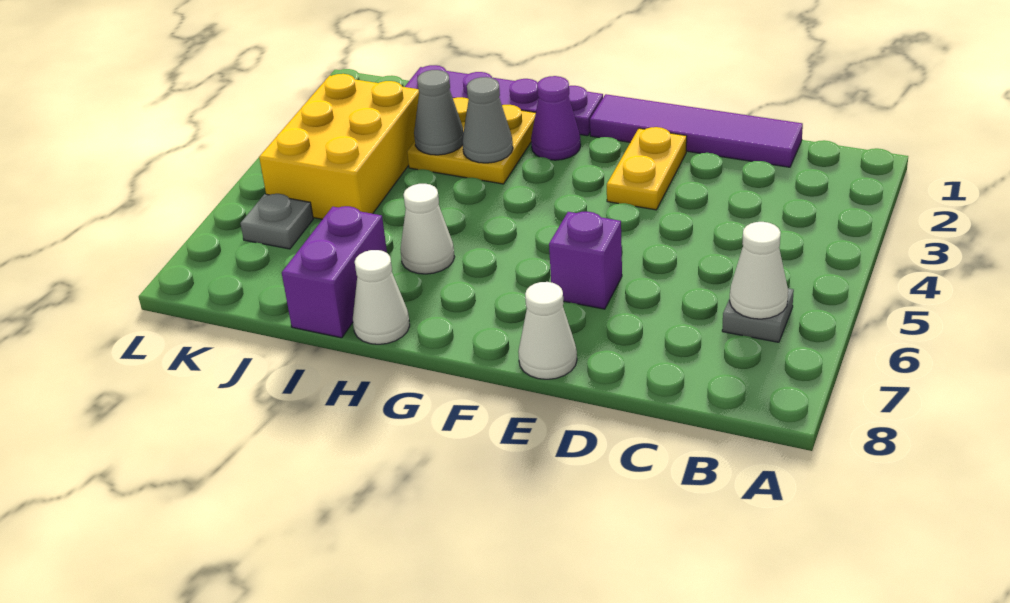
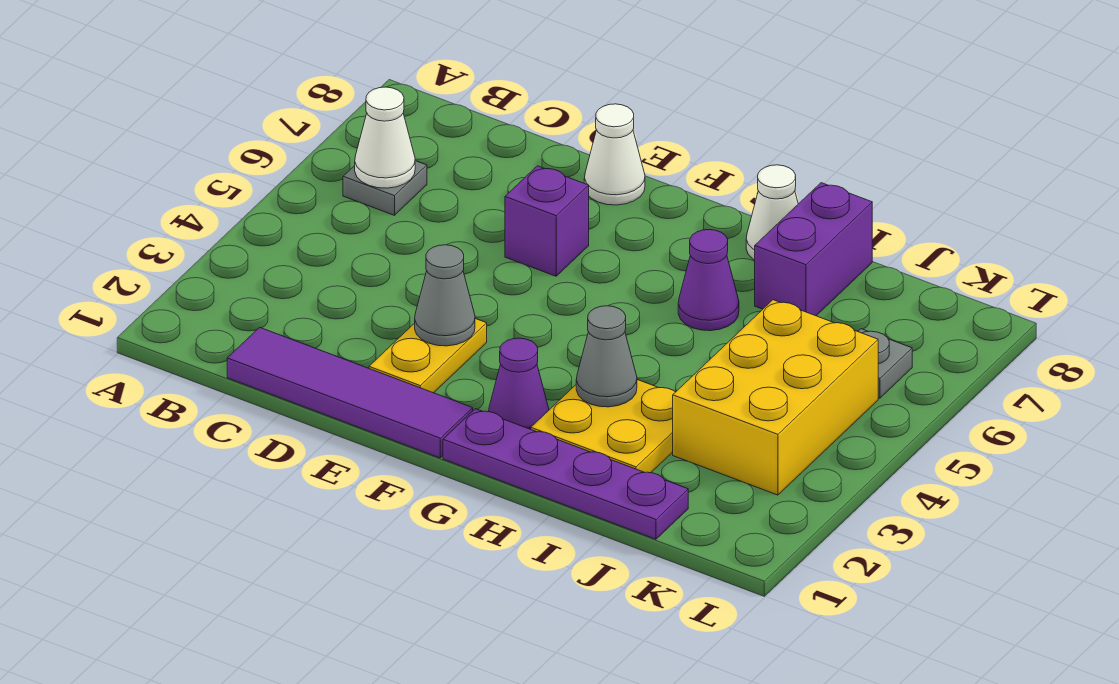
white 1x1 cone [400,184,454,274] -> purple 1x1 cone [678,230,739,331]
grey 1x1 cone [414,70,464,155] -> grey 1x1 cone moved to [415,245,475,346]

